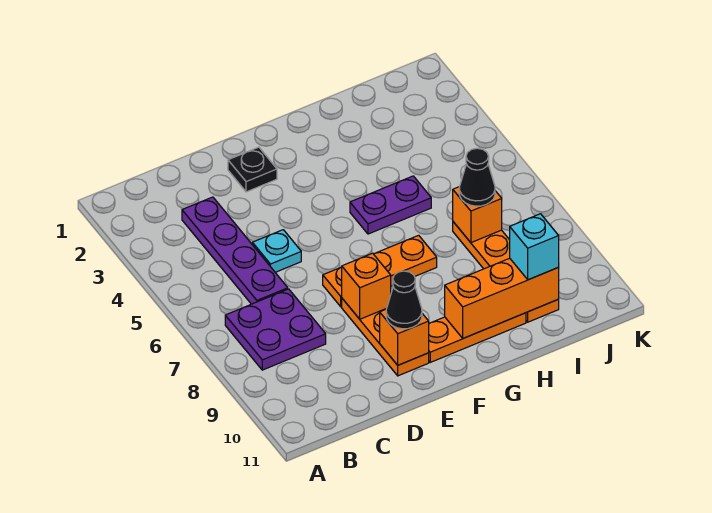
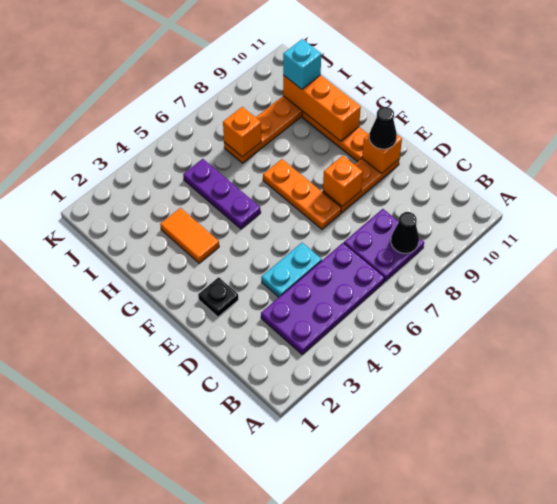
purple 1x4 plate [182,197,288,304] -> purple 2x4 plate [261,243,385,354]
cyan 1x1 plate [252,230,301,272] -> cyan 1x2 plate [261,243,322,297]
none -> orange 1x2 tile [160,208,219,263]
purple 1x2 plate [350,176,431,234] -> purple 1x3 plate [183,159,261,229]
black 1x1 cone [459,148,495,206] -> black 1x1 cone moved to [391,212,419,253]

